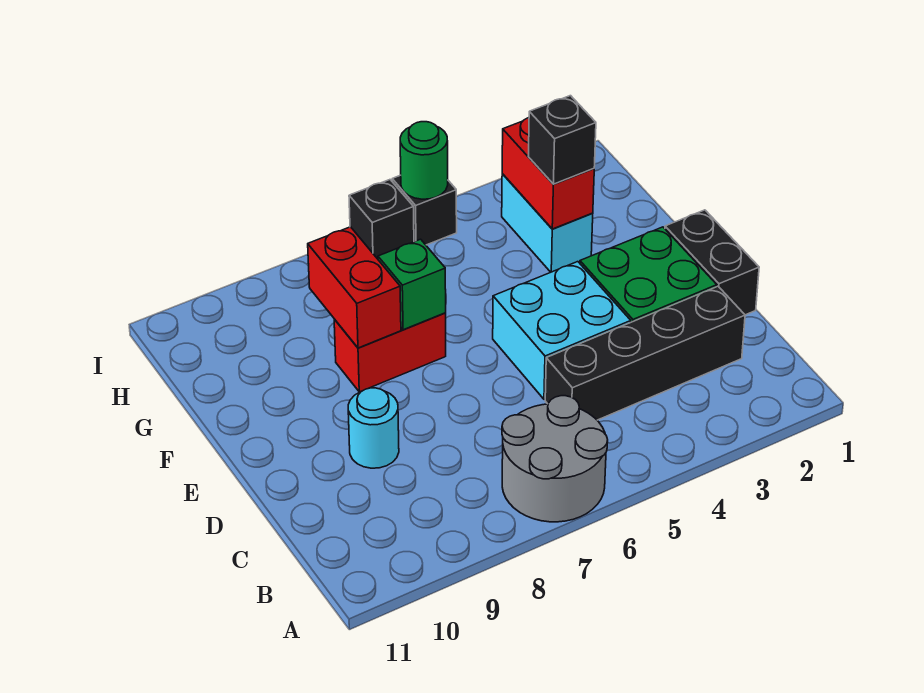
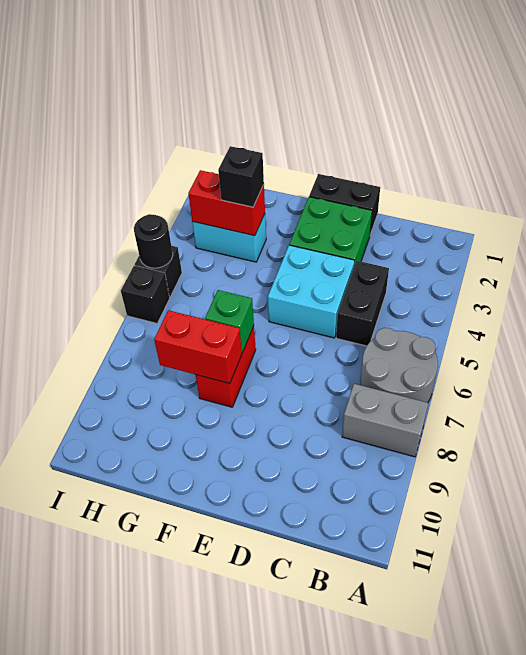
none -> grey 1x2 brick [342,384,428,457]
black 1x4 brick [545,286,745,420] -> black 1x2 brick [336,261,389,346]
cyan 1x1 round brick [348,388,399,468] -> none
green 1x1 round brick [400,122,448,199] -> black 1x1 round brick [134,214,173,268]

